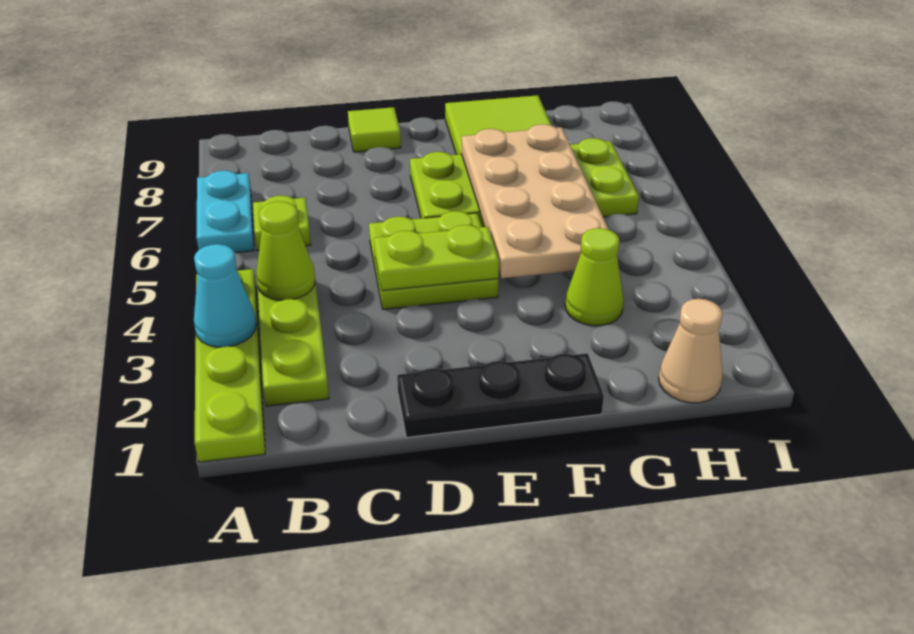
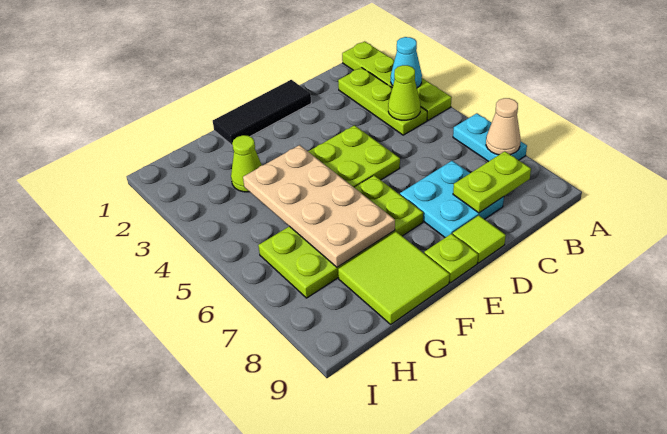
lime 1x1 plate [253,196,311,251] -> lime 1x1 plate moved to [424,234,478,283]
none -> cyan 2x2 plate [400,161,504,238]
black 1x3 plate [397,353,604,437] -> black 1x3 tile [213,80,311,146]
lime 1x2 plate [374,225,499,291] -> lime 1x2 plate moved to [453,151,531,213]
tan 1x1 cone [659,299,723,403] -> tan 1x1 cone moved to [486,98,521,155]

